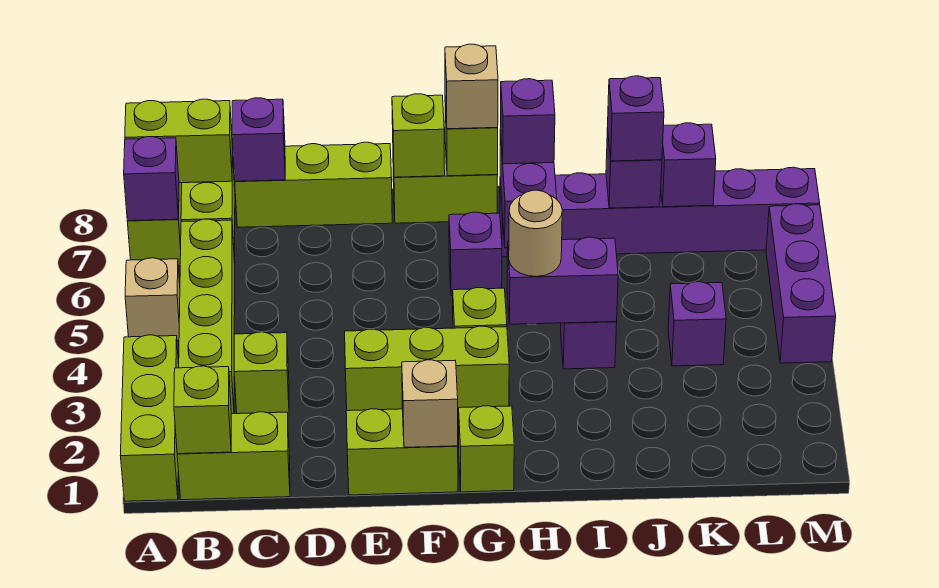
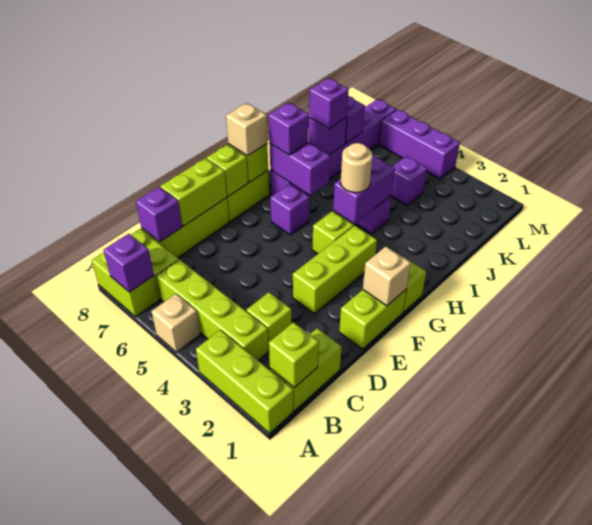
lime 1x2 brick [125,99,232,183] -> lime 1x2 brick moved to [160,158,227,226]

